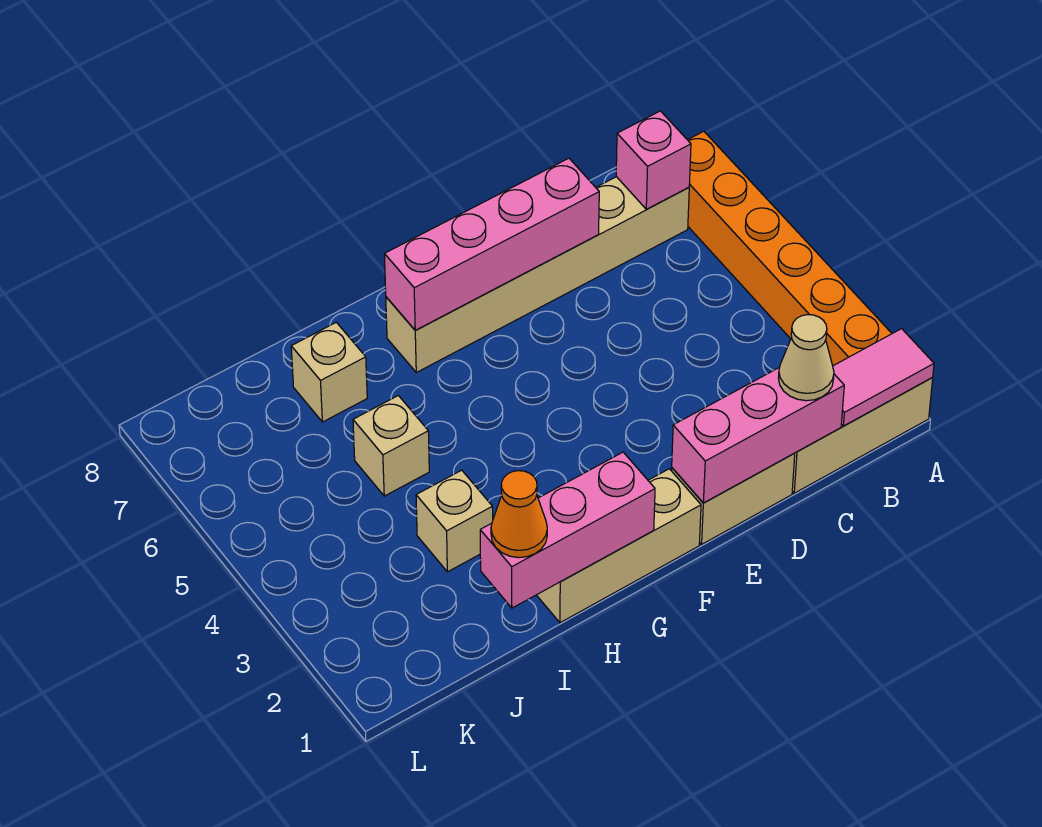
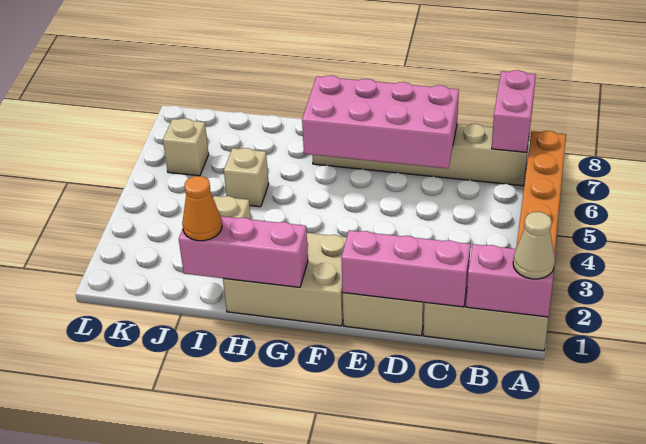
pink 1x2 tile [833,329,934,426] -> pink 1x2 brick [466,244,555,317]
pink 1x1 brick [616,111,691,209] -> pink 1x2 brick [492,70,536,152]
tan 1x1 cone [778,315,834,401] -> tan 1x1 cone moved to [513,212,555,279]
pink 1x4 brick [384,158,599,330] -> pink 2x4 brick [302,75,459,169]
tan 1x3 brick [537,469,701,623] -> tan 2x3 brick [223,233,347,326]
tan 1x1 brick [291,322,367,422] -> tan 1x1 brick moved to [163,118,209,176]

